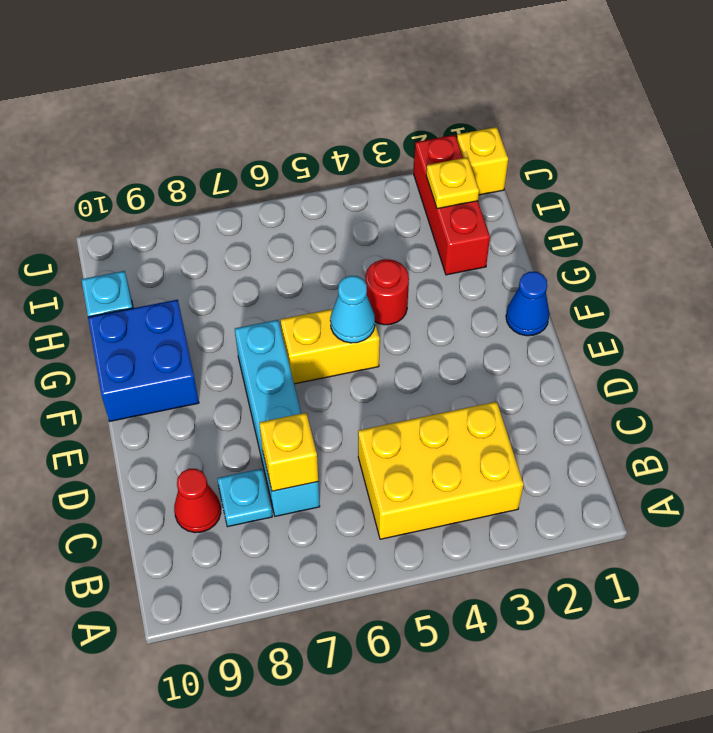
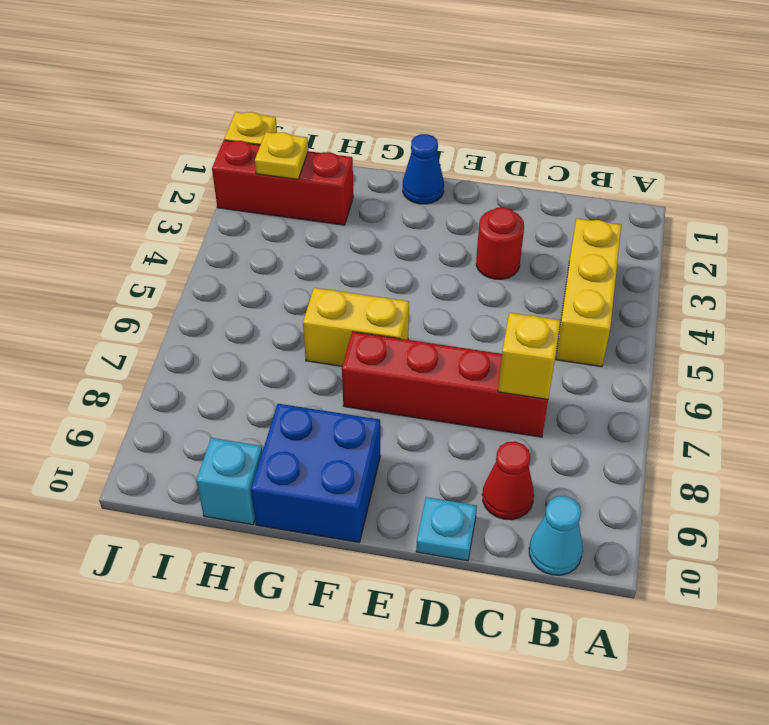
yellow 2x3 brick [358,402,524,539] -> yellow 1x3 brick [556,219,621,367]
cyan 1x4 brick [235,320,320,516] -> red 1x4 brick [342,332,548,437]
cyan 1x1 plate [217,469,272,527] -> cyan 1x1 plate moved to [416,497,477,561]
yellow 1x2 brick [281,309,380,384] -> yellow 1x2 brick turned to [303,288,409,366]
cyan 1x1 cone [330,276,375,343] -> cyan 1x1 cone moved to [529,496,583,575]
red 1x1 round brick [365,259,409,325] -> red 1x1 round brick moved to [476,207,524,279]

